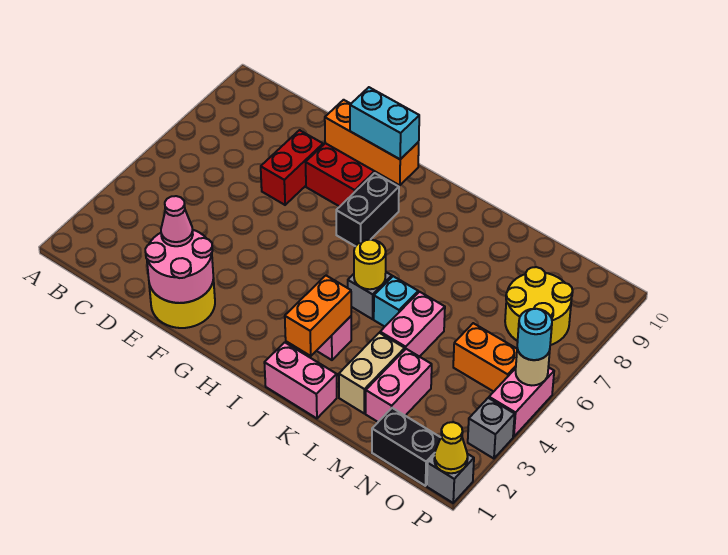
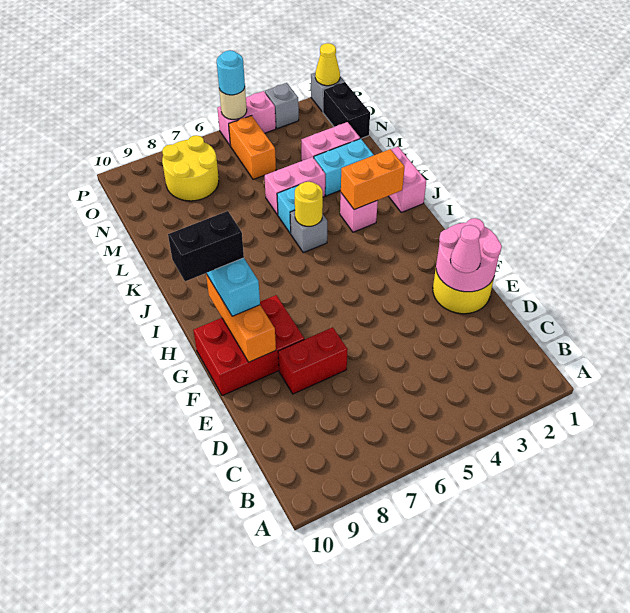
black 1x2 brick [336,173,399,246] -> black 1x2 brick moved to [168,211,244,281]
tan 1x2 brick [339,333,405,413] -> cyan 1x2 brick [314,139,374,196]

